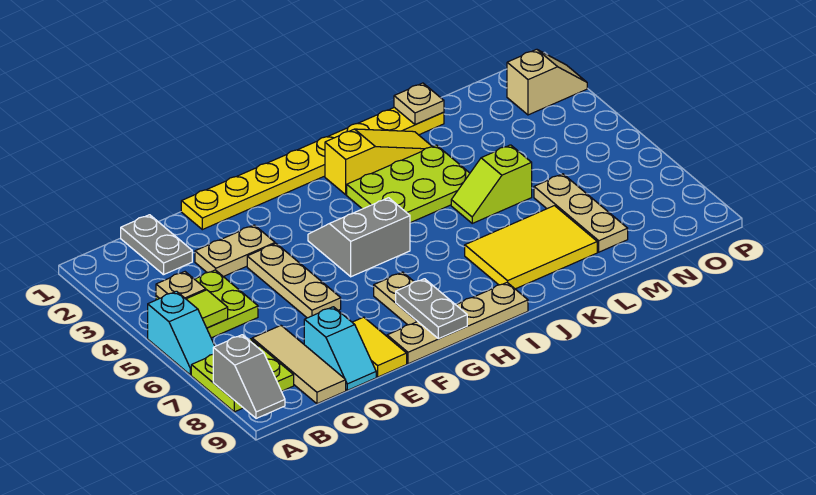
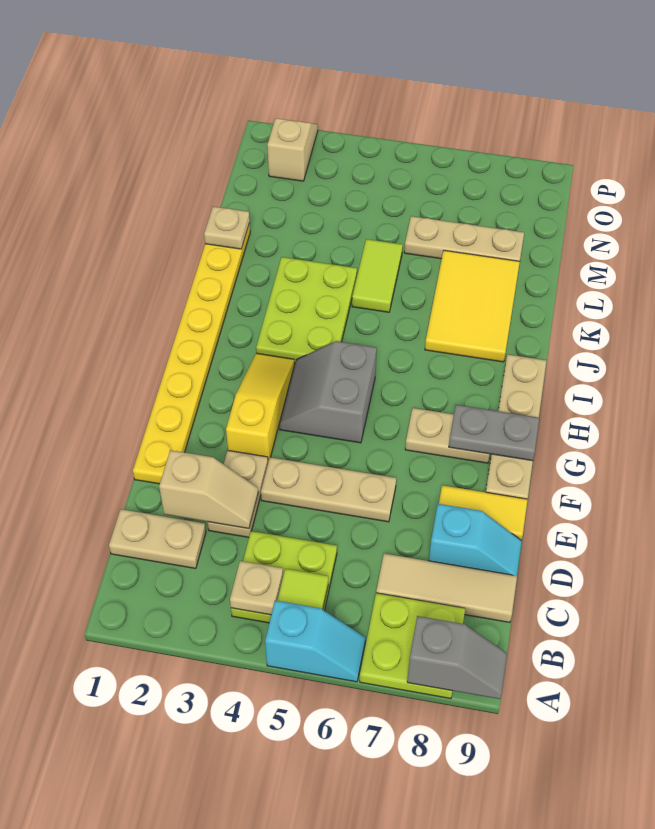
grey 1x2 plate [121,215,192,275] -> tan 1x2 plate [109,509,206,569]
none -> tan 1x2 slope [159,450,258,529]
yellow 1x3 slope [325,129,432,195] -> yellow 1x3 slope moved to [226,353,294,462]
lime 1x2 slope [451,145,532,223] -> lime 1x2 tile [352,239,403,312]

